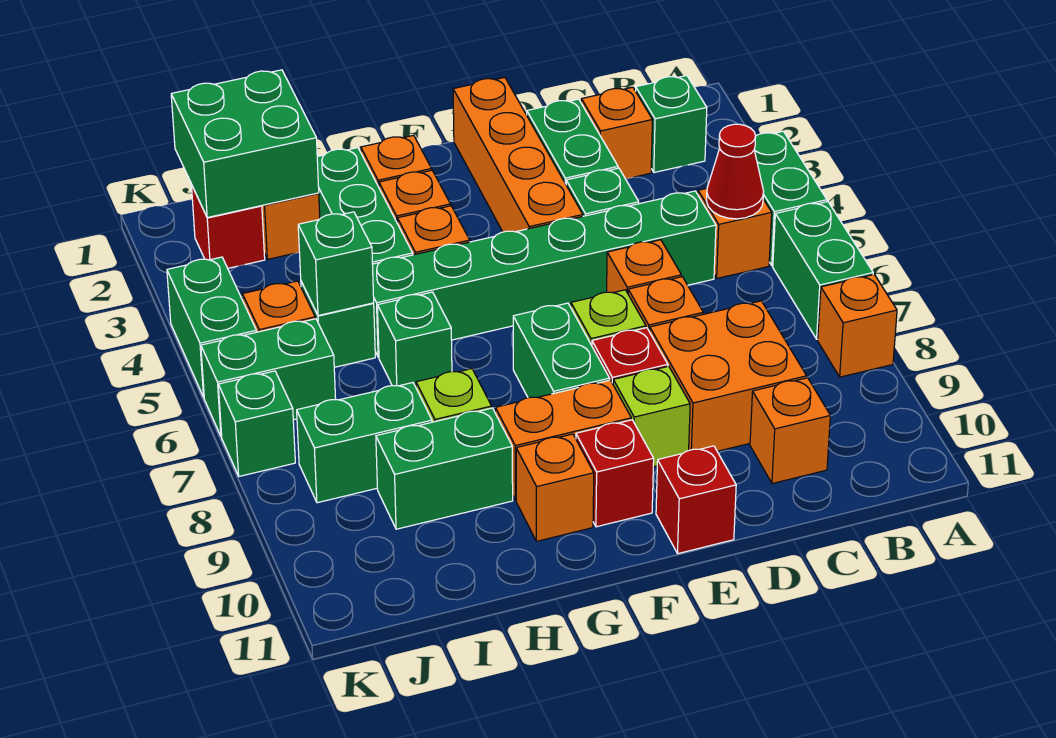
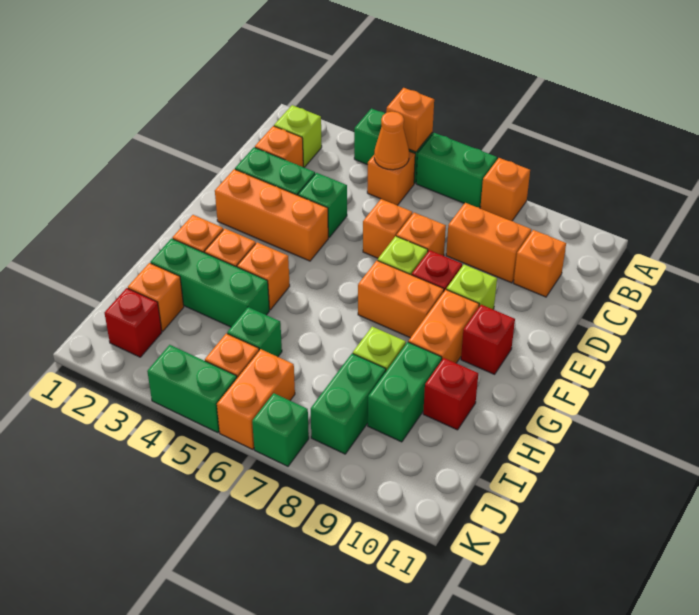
green 1x1 brick [636,75,707,172] -> lime 1x1 brick [274,105,322,167]
red 1x1 cone [707,124,764,219] -> orange 1x1 cone [374,112,409,170]
green 1x6 brick [373,191,716,357] -> none
orange 2x2 brick [650,301,807,451] -> orange 1x2 brick [446,203,531,283]
orange 1x4 brick [453,77,583,232] -> orange 1x3 brick [215,169,328,261]
red 1x1 brick [656,446,736,554] -> red 1x1 brick moved to [423,358,478,430]
green 1x2 brick [513,303,610,398] -> orange 1x2 brick [358,261,444,338]
orange 1x1 brick [516,434,594,541] -> orange 1x1 brick moved to [386,88,434,152]
green 1x1 brick [377,292,452,387] -> none
green 2x2 brick [171,70,319,217] -> none
green 1x1 brick [298,212,374,316] -> none
green 1x2 brick [201,319,336,437] -> orange 1x2 brick [217,349,295,449]

